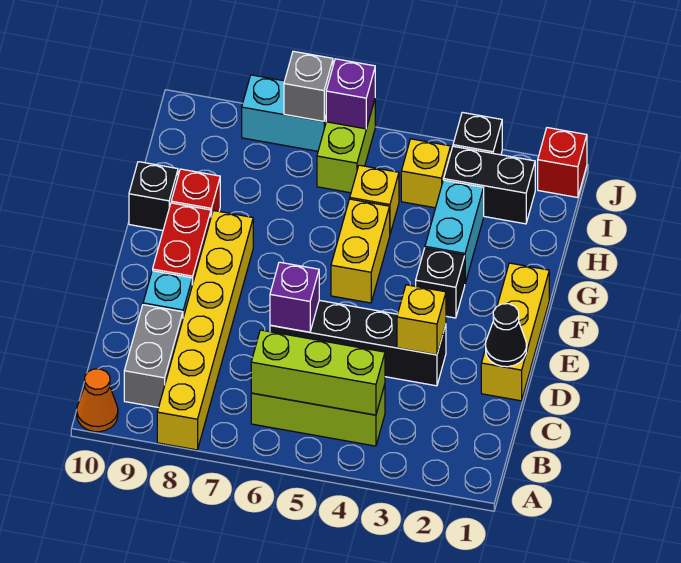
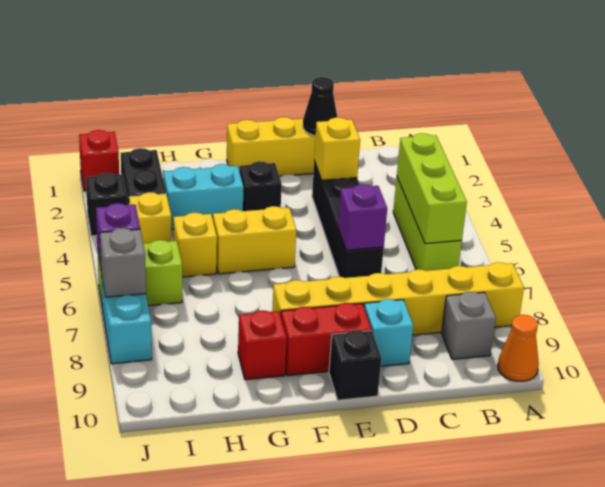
grey 1x2 brick [124,305,183,408] -> grey 1x1 brick [442,292,496,359]
black 1x1 brick [129,162,178,230] -> black 1x1 brick moved to [329,330,381,400]

